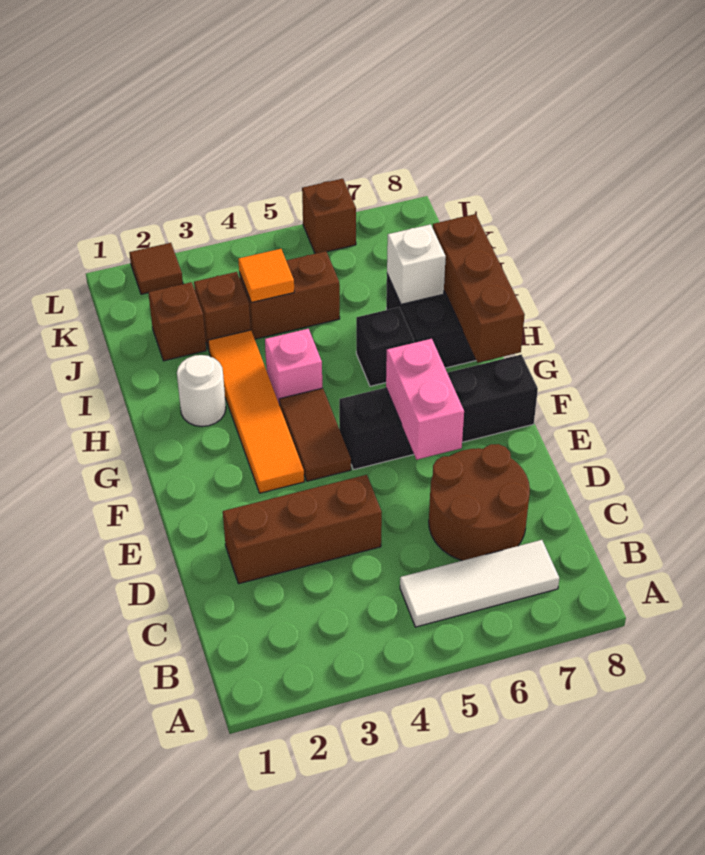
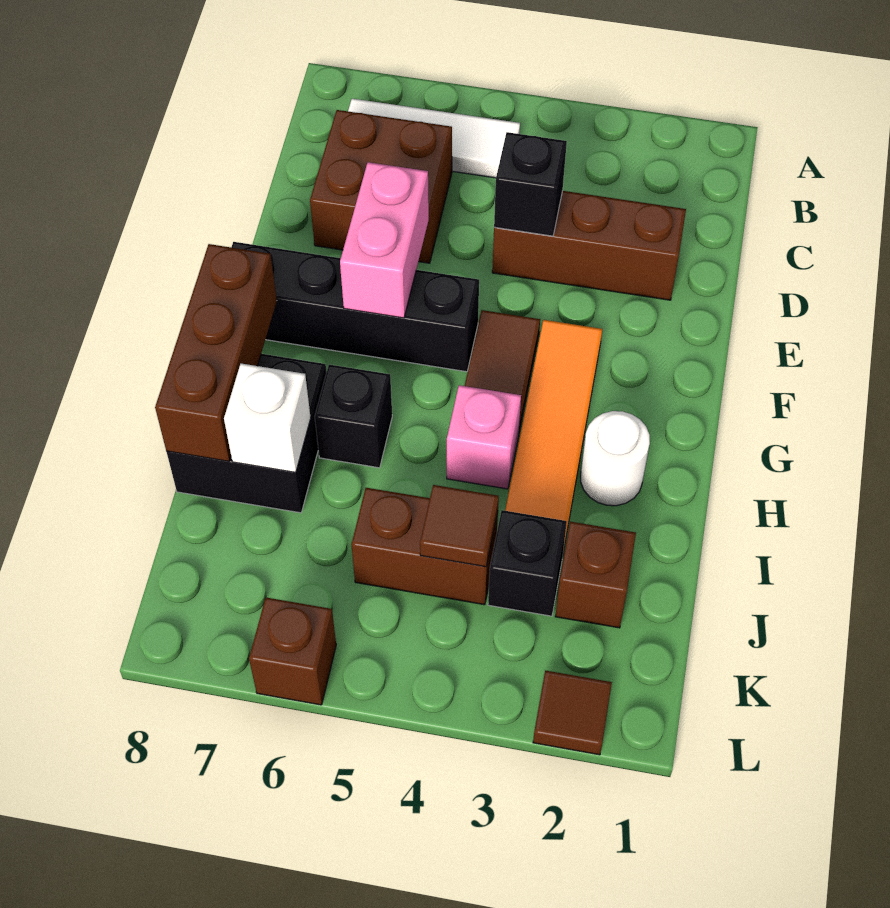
brown 2x2 round brick [429,444,530,561] -> brown 2x2 brick [310,110,452,263]
none -> black 1x1 brick [494,132,567,236]
brown 1x1 brick [194,272,251,350] -> black 1x1 brick [488,510,567,616]
orange 1x1 tile [238,249,294,303] -> brown 1x1 tile [420,485,499,567]

